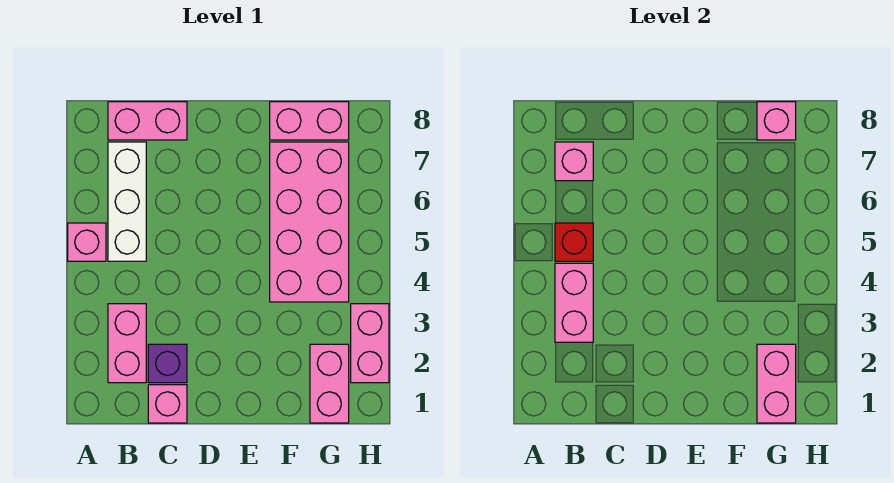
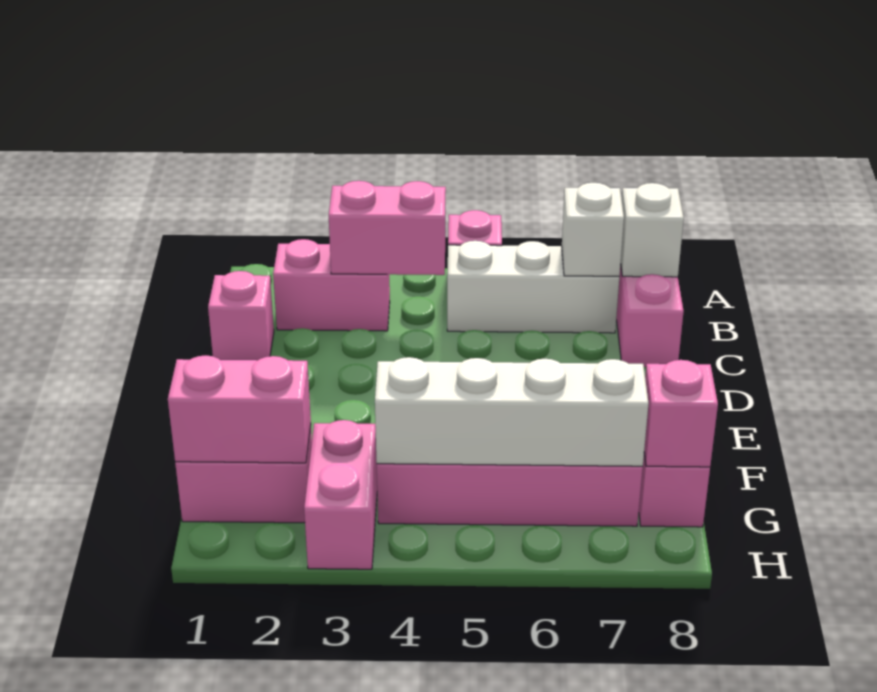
red 1x1 brick [555,223,593,261] -> none
pink 1x1 brick [555,142,593,181] -> white 1x1 brick [562,183,624,276]
none -> white 1x1 brick [621,183,684,277]
purple 1x1 brick [148,344,187,383] -> none
none -> white 1x4 brick [375,357,649,466]
pink 1x2 brick [351,304,389,383] -> pink 1x2 brick turned to [304,420,377,569]

